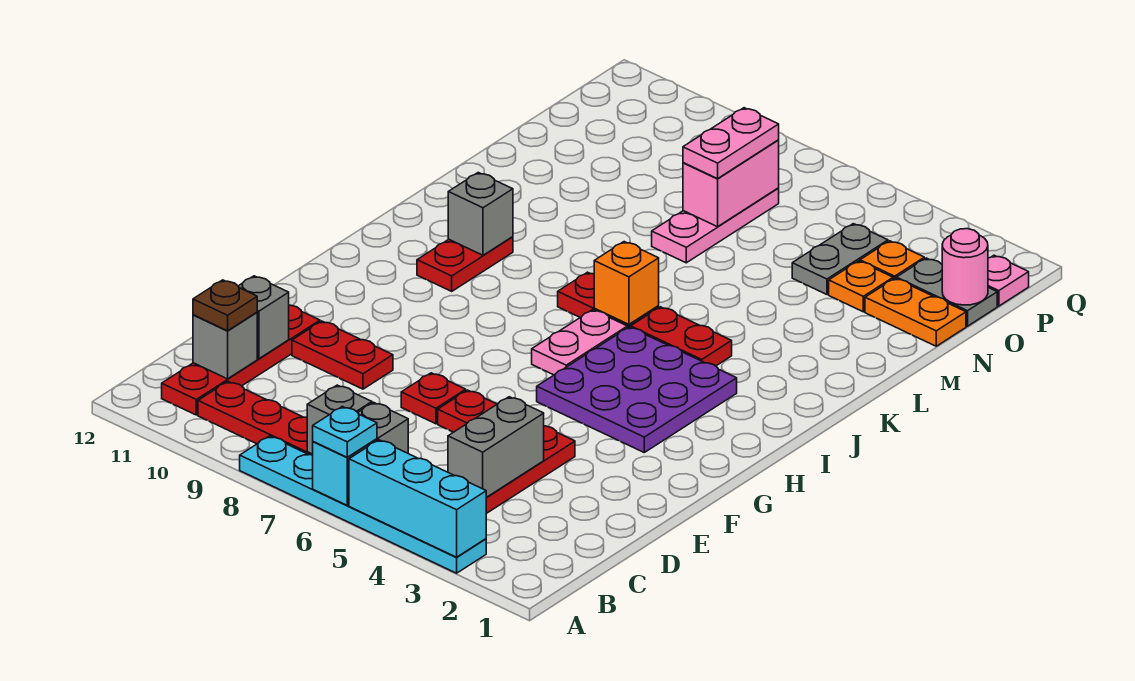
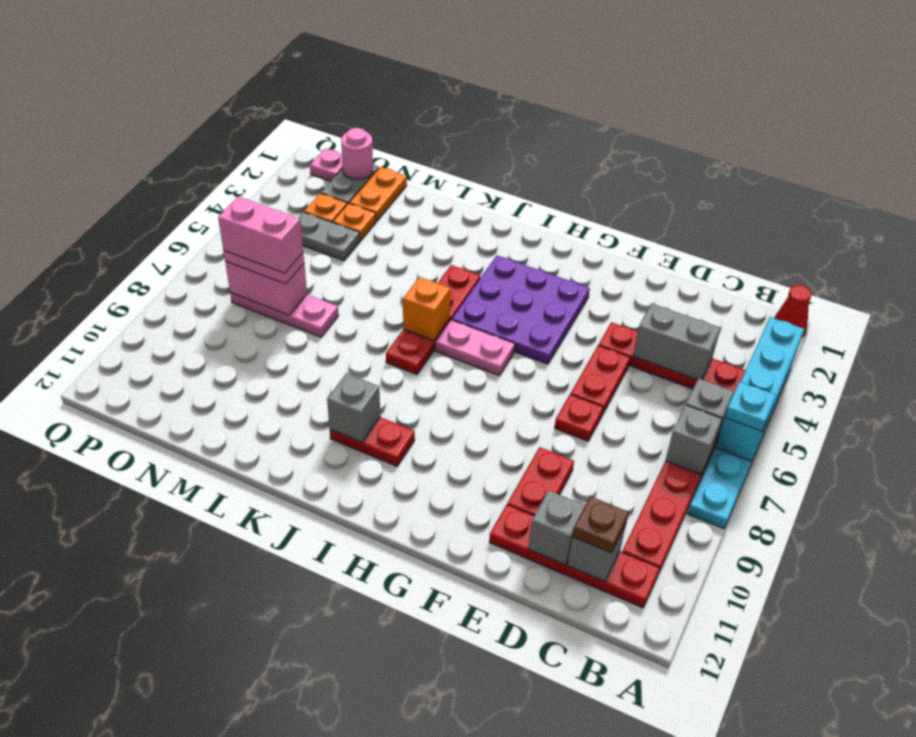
none -> red 1x1 cone [774,285,811,337]
none -> pink 1x2 brick [218,197,303,273]

